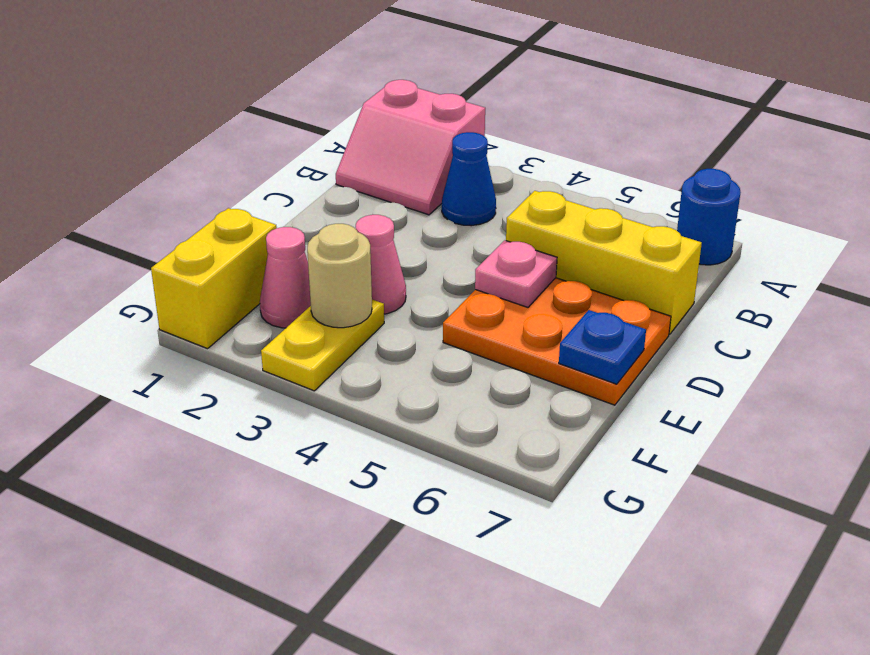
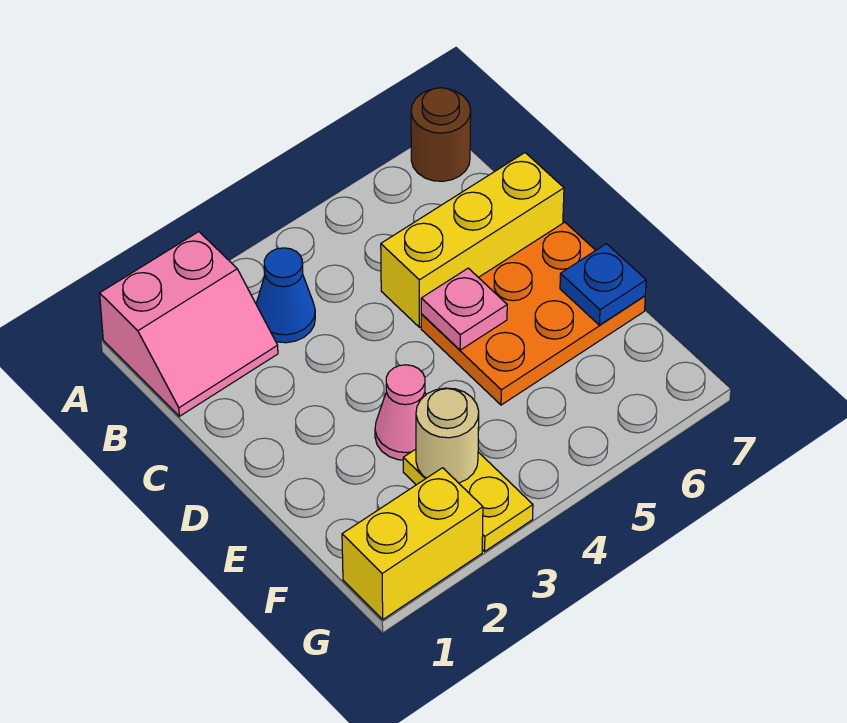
blue 1x1 round brick [677,169,741,265] -> brown 1x1 round brick [411,88,471,181]
yellow 1x2 brick [151,208,277,349] -> yellow 1x2 brick turned to [342,468,483,619]
pink 1x1 cone [260,227,311,328] -> none

